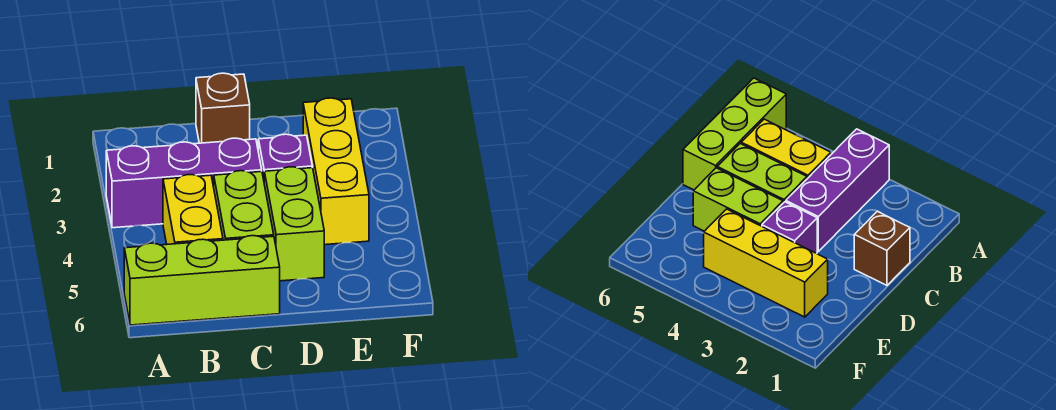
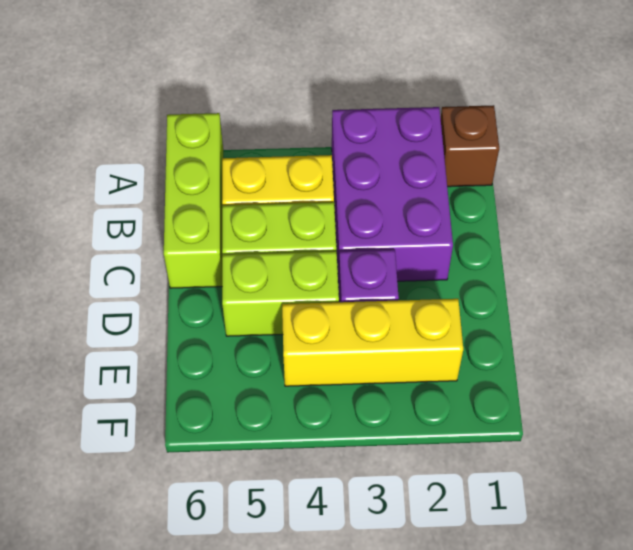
purple 1x3 brick [106,138,262,228] -> purple 2x3 brick [332,107,453,282]
brown 1x1 brick [196,73,250,143] -> brown 1x1 brick moved to [441,105,499,187]

